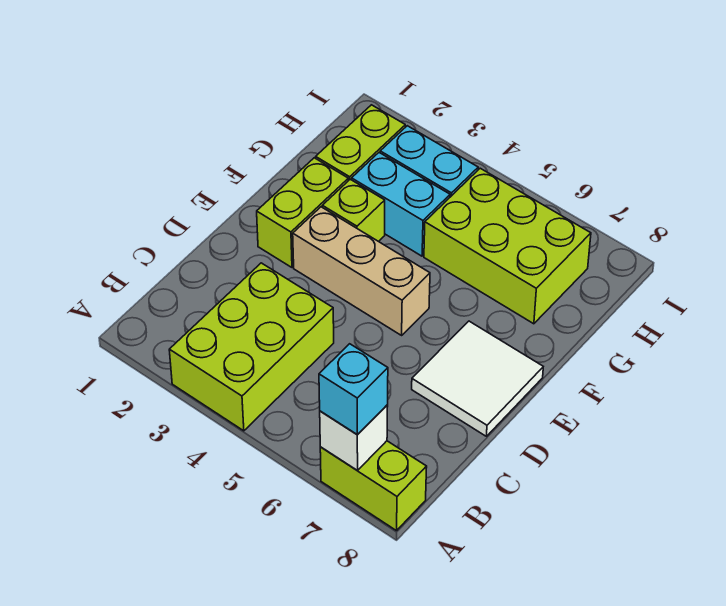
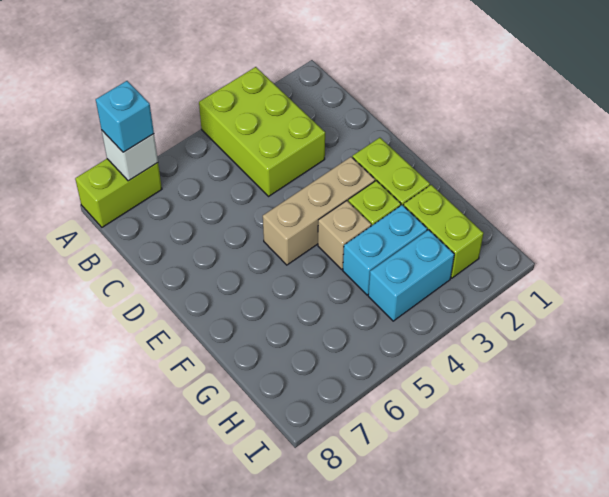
white 2x2 tile [412,321,543,436] -> none
none -> tan 1x1 brick [318,201,371,269]
lime 2x3 brick [424,168,591,324] -> none

